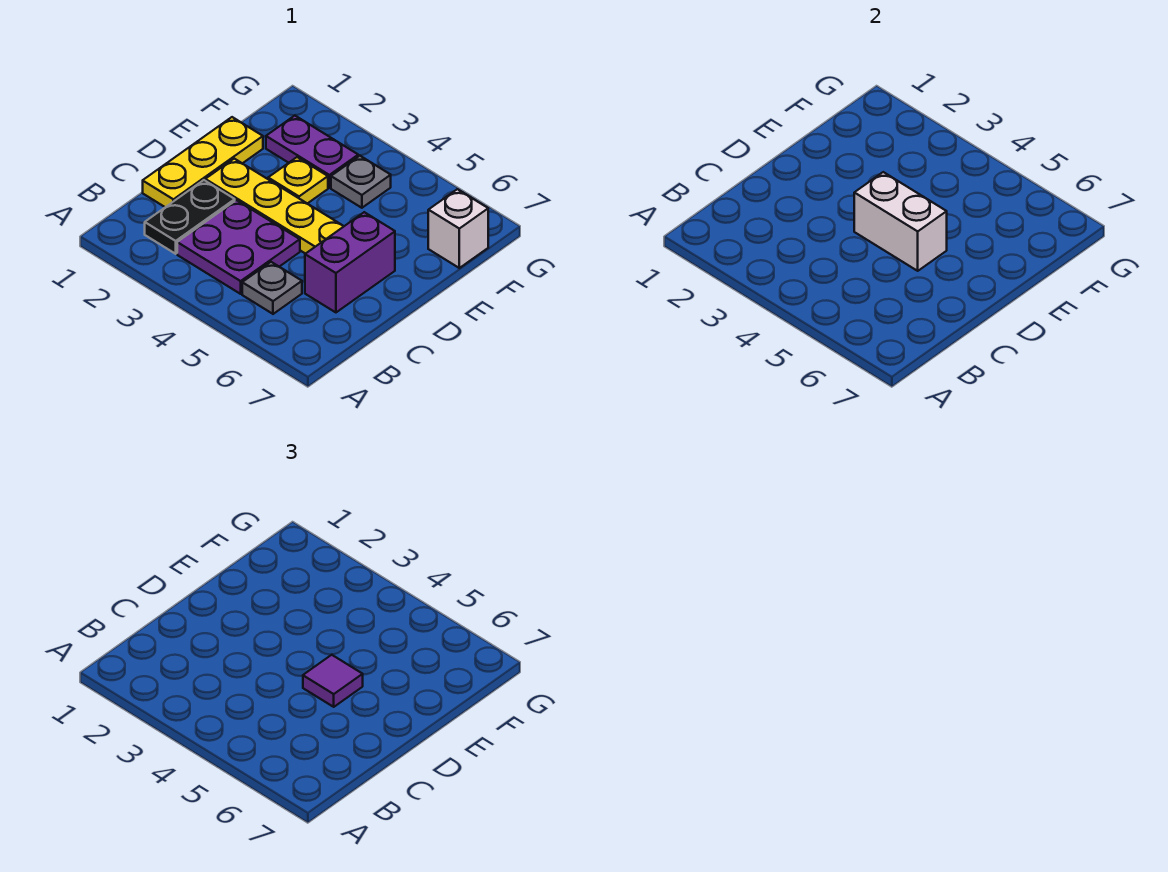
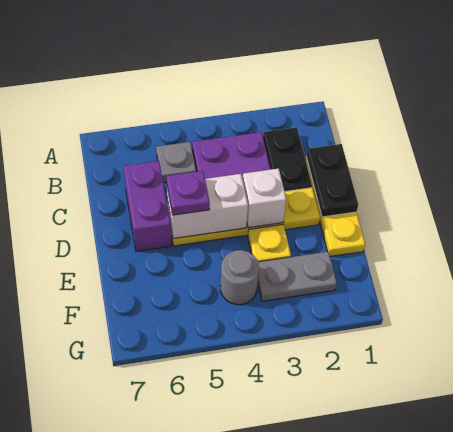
none -> black 1x2 plate [306,144,358,217]
purple 1x1 tile [303,655,363,707] -> purple 1x1 plate [166,171,210,215]
purple 1x2 plate [266,116,358,188] -> grey 1x2 plate [258,252,337,301]
grey 1x1 plate [331,156,391,208] -> grey 1x1 round brick [221,250,259,305]
white 1x1 brick [428,189,488,268] -> white 1x1 brick moved to [243,168,286,228]

